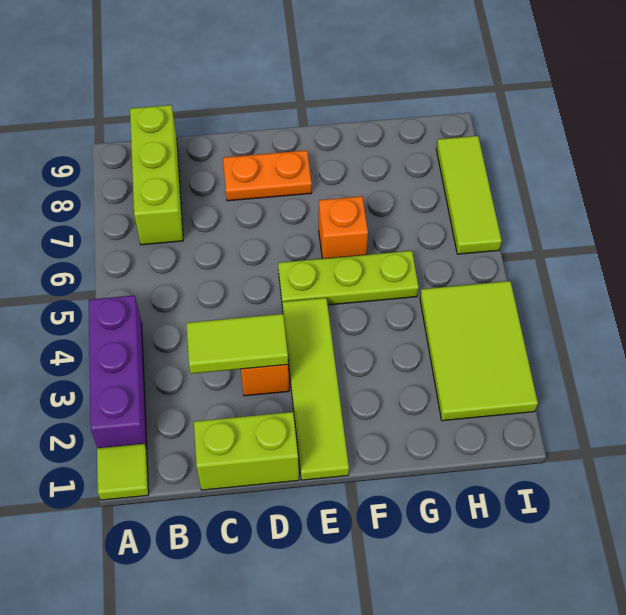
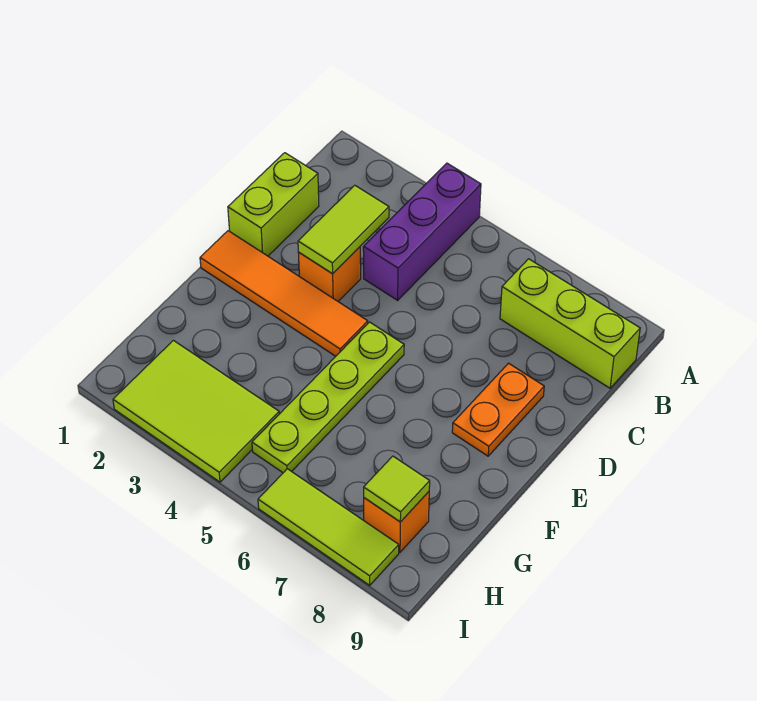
lime 1x1 tile [97,444,149,500] -> lime 1x1 tile moved to [364,456,430,522]
purple 1x3 brick [89,295,147,449] -> purple 1x3 brick turned to [363,163,481,300]
lime 1x4 tile [282,298,349,480] -> orange 1x4 tile [200,231,368,356]
lime 1x3 plate [278,251,419,308] -> lime 1x4 plate [252,322,404,473]
orange 1x1 brick [319,196,368,259] -> orange 1x1 brick moved to [364,492,429,552]

